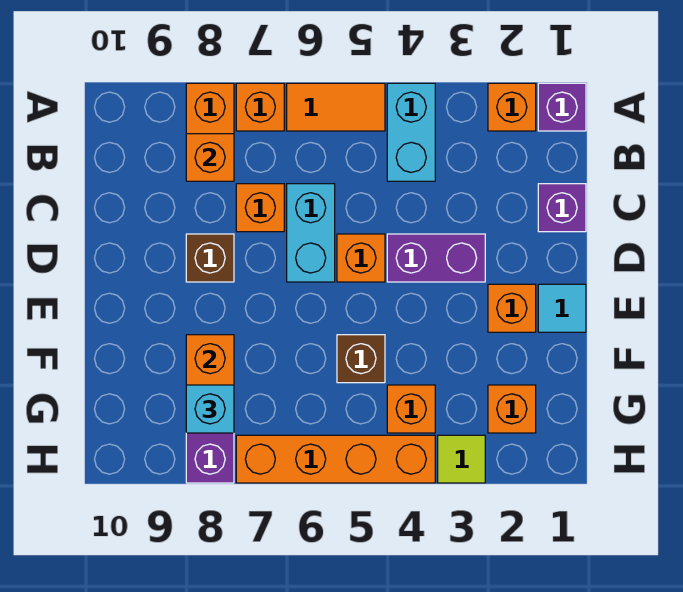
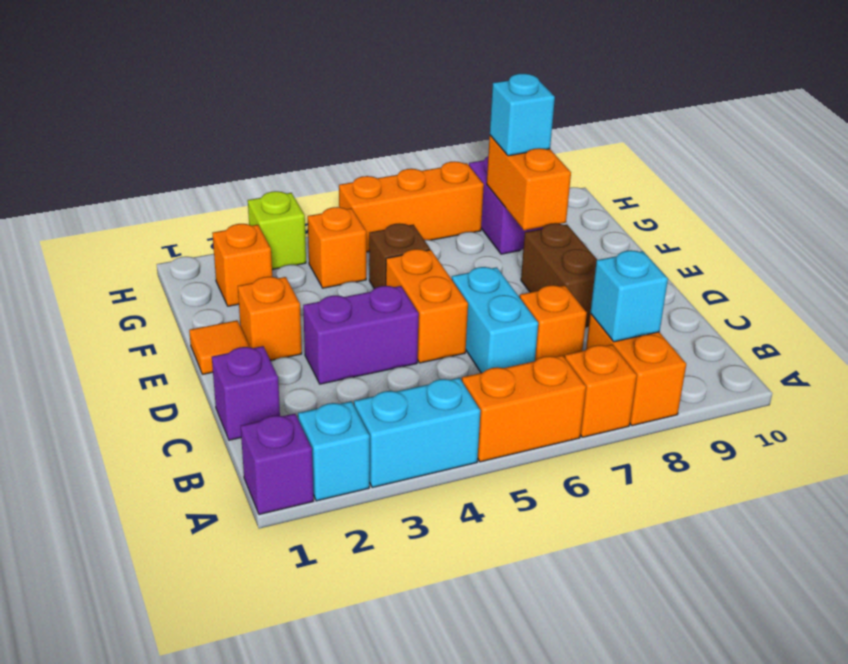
orange 1x1 brick [488,83,536,131] -> cyan 1x1 brick [298,401,370,501]
cyan 1x2 brick [387,83,435,181] -> cyan 1x2 brick turned to [354,378,481,488]
orange 1x2 tile [287,83,385,131] -> orange 1x2 brick [462,355,586,462]
orange 1x1 brick [186,134,234,181] -> cyan 1x1 brick [590,250,668,342]
orange 1x1 brick [337,234,385,282] -> orange 1x2 brick [386,249,468,363]
brown 1x1 brick [186,234,234,282] -> brown 1x2 brick [521,223,597,328]
cyan 1x1 tile [538,284,586,332] -> orange 1x1 tile [189,320,250,374]
lime 1x1 tile [438,435,485,483] -> lime 1x1 brick [248,191,306,269]
orange 1x4 brick [236,435,435,483] -> orange 1x3 brick [339,161,484,252]

